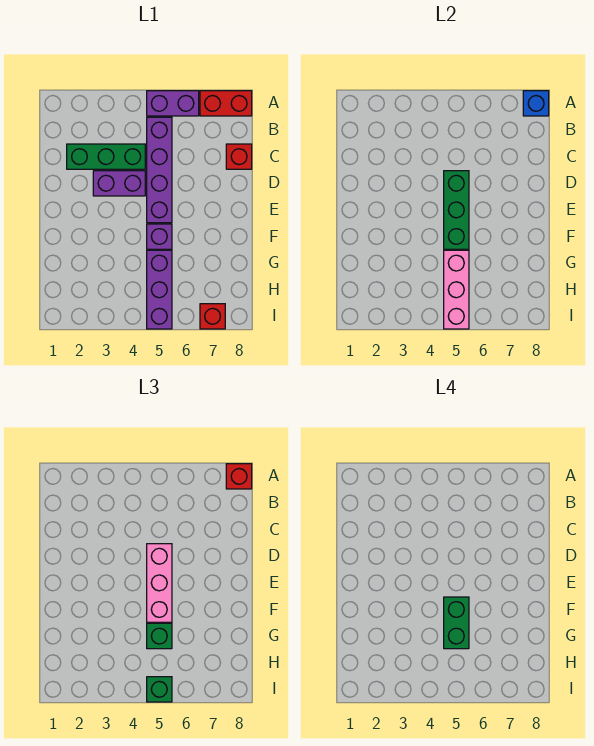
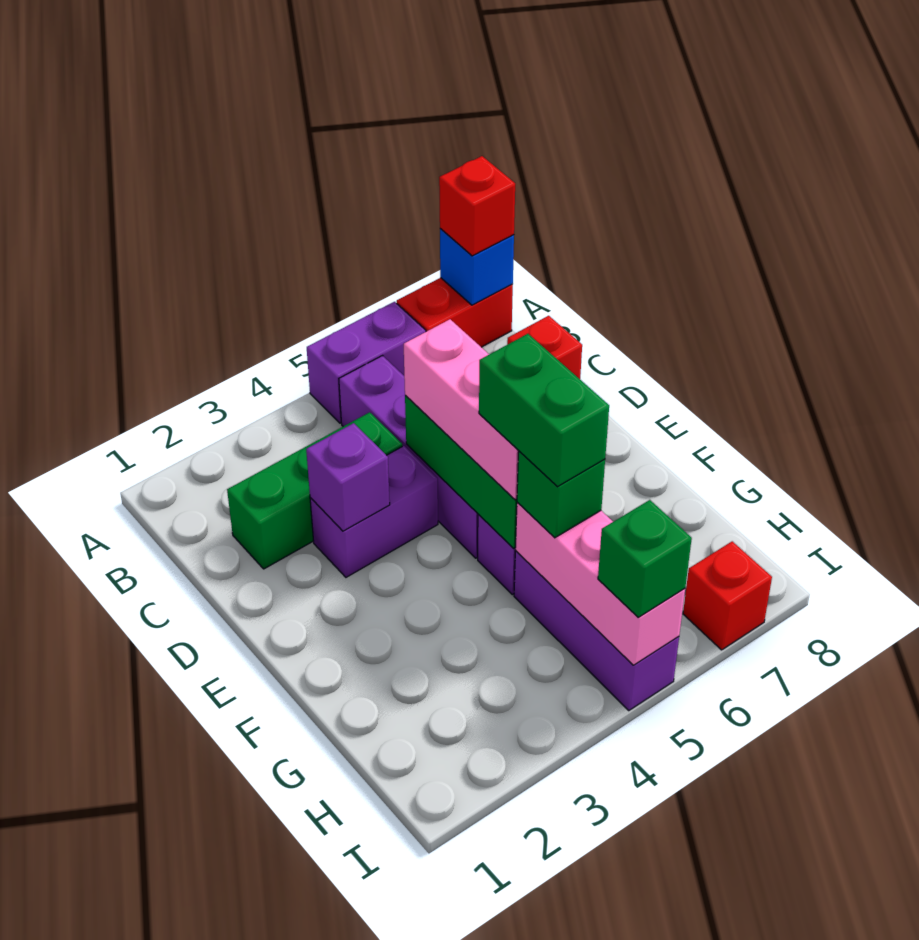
none -> purple 1x1 brick [306,423,390,531]

